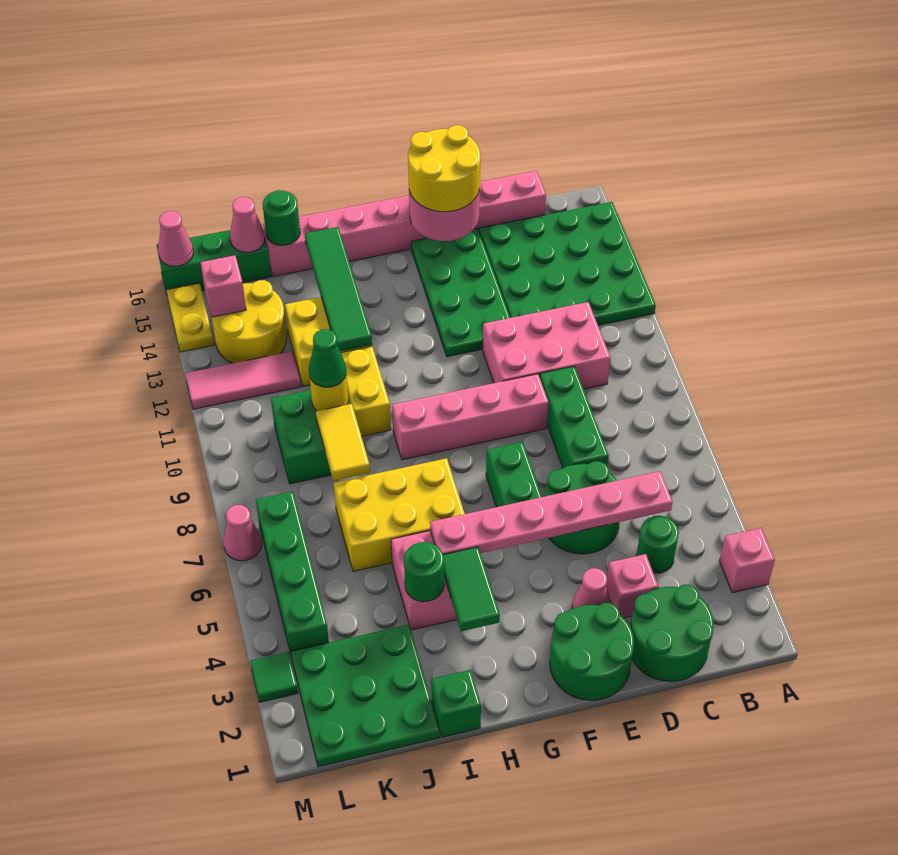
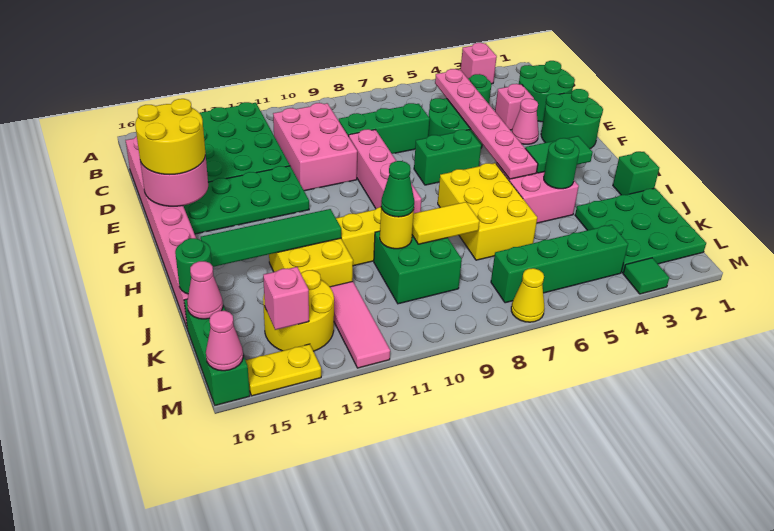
pink 1x1 cone [223,505,262,561] -> yellow 1x1 cone [511,268,544,322]

